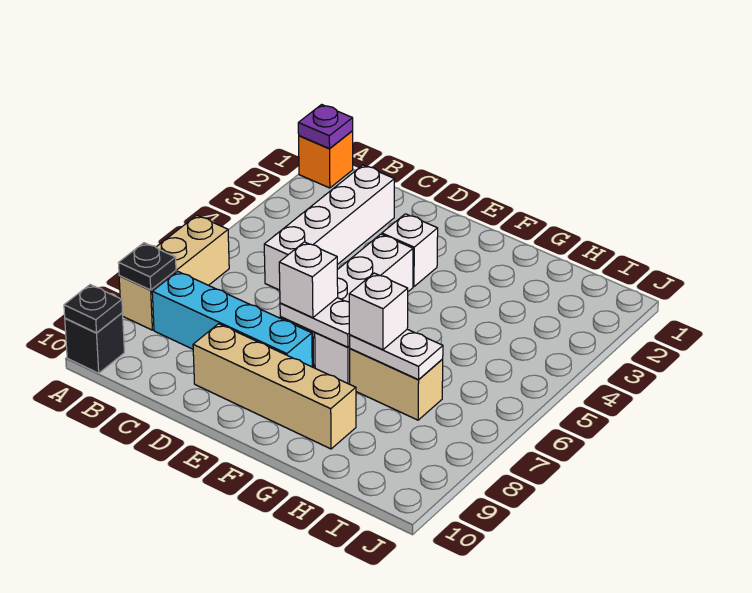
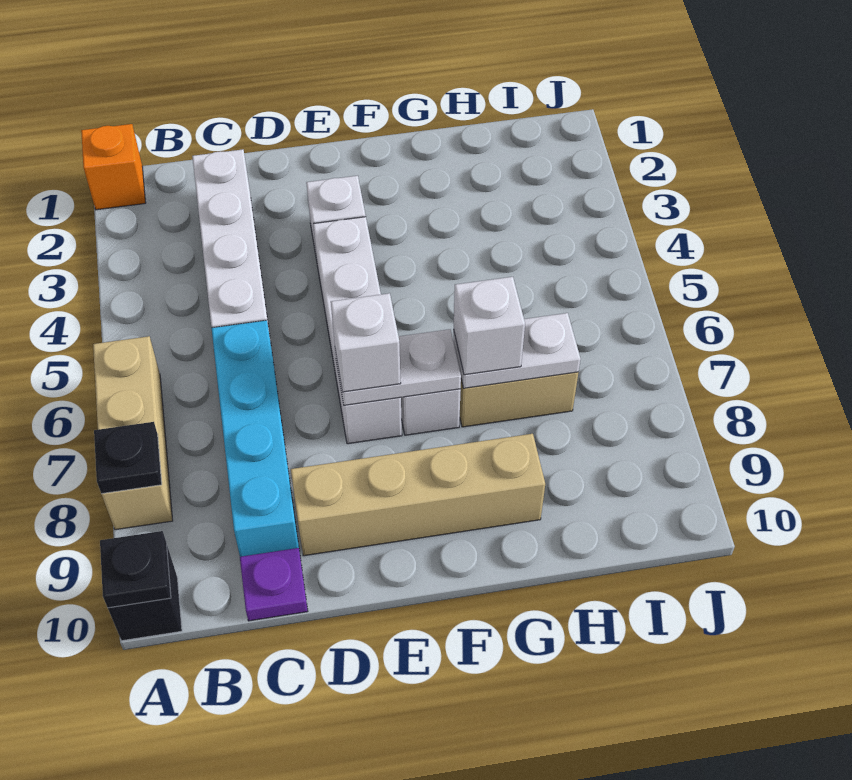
purple 1x1 plate [298,105,353,149] -> purple 1x1 plate moved to [240,548,308,621]
cyan 1x4 brick [152,271,312,367] -> cyan 1x4 brick turned to [212,320,299,557]

